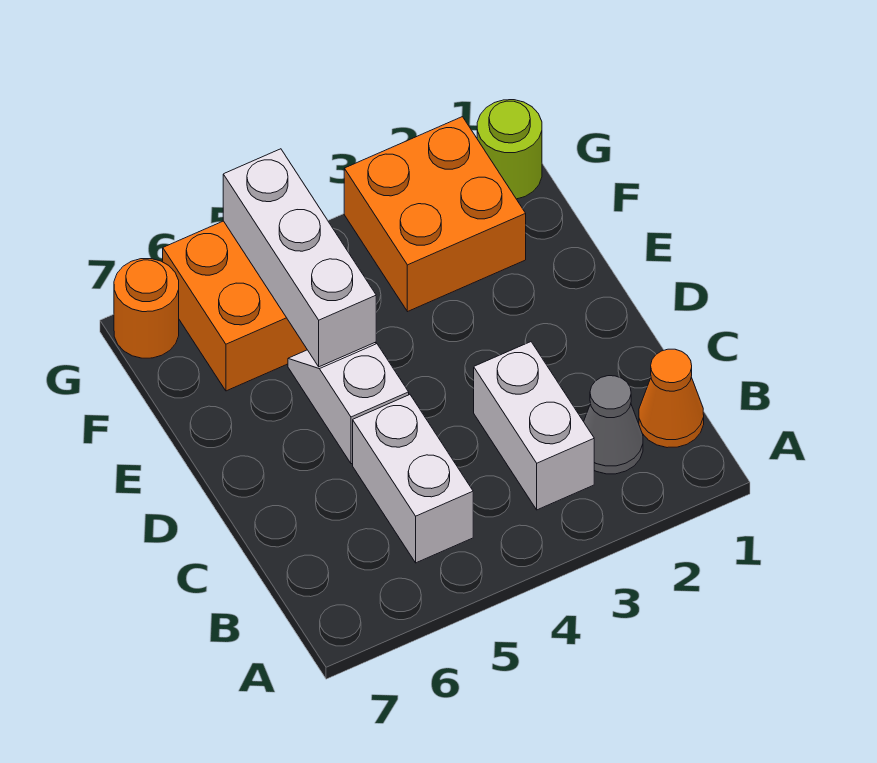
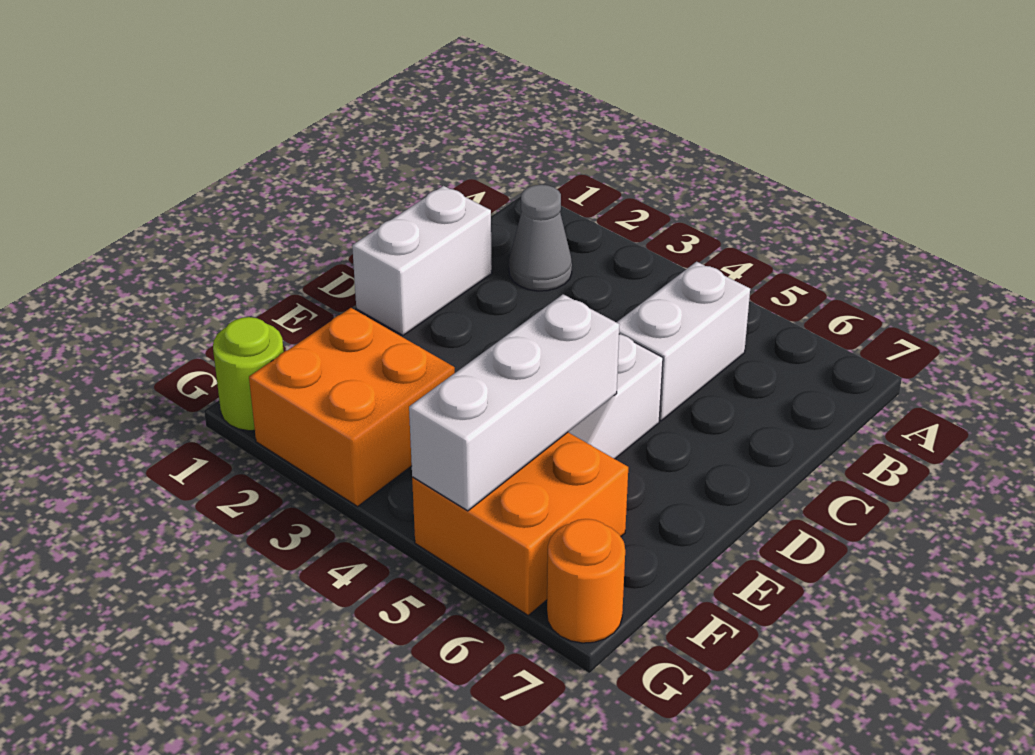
orange 1x1 cone [639,349,704,448] -> none
white 1x2 brick [474,342,594,510] -> white 1x2 brick moved to [352,186,492,335]

